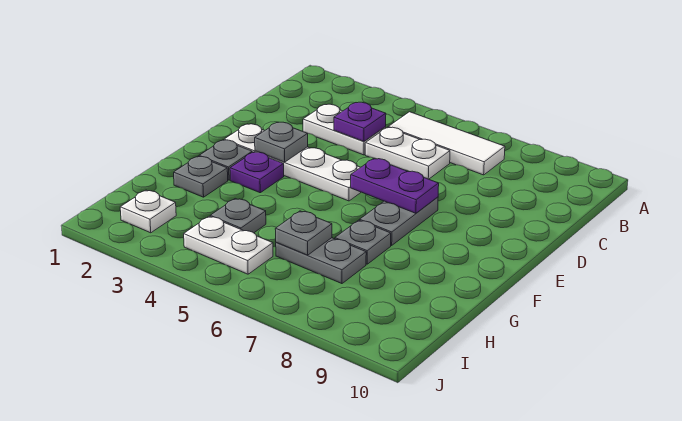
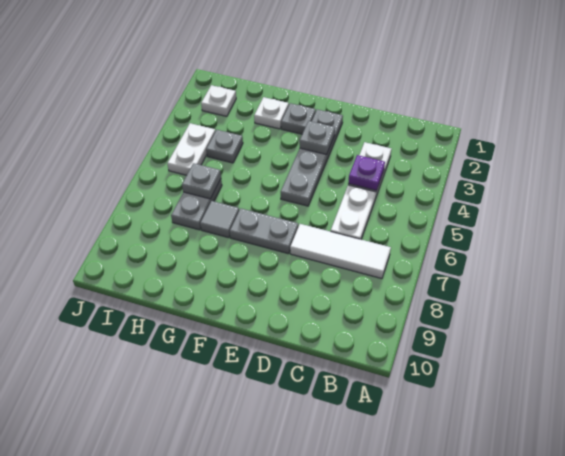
white 1x3 tile [388,112,505,175] -> white 1x3 tile turned to [290,224,391,279]
white 1x4 plate [224,124,361,201] -> grey 1x4 plate [281,109,343,206]
purple 1x2 plate [351,159,439,213] -> none
purple 1x1 plate [230,152,284,193] -> none
grey 1x1 plate [174,156,228,197] -> white 1x1 plate [254,97,289,129]
grey 1x1 plate [335,220,391,264] -> grey 1x1 tile [200,201,239,238]

